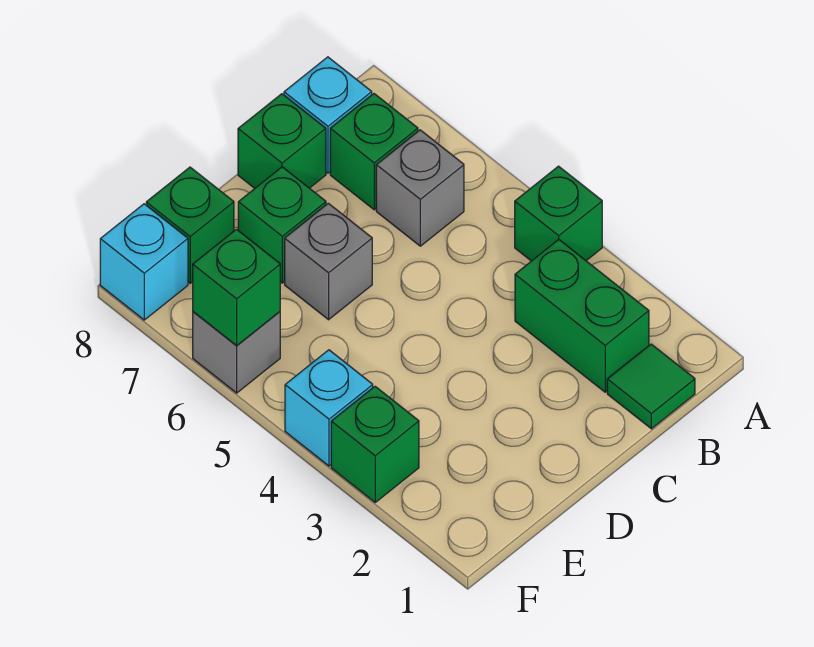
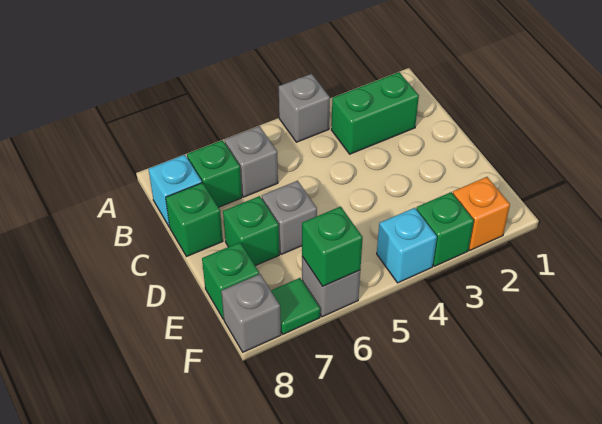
green 1x1 brick [515,166,602,261] -> grey 1x1 brick [279,74,330,142]
green 1x1 tile [607,344,695,429] -> green 1x1 tile moved to [271,278,320,334]
none -> orange 1x1 brick [453,177,510,250]
cyan 1x1 brick [100,204,188,320] -> grey 1x1 brick [221,274,281,352]

